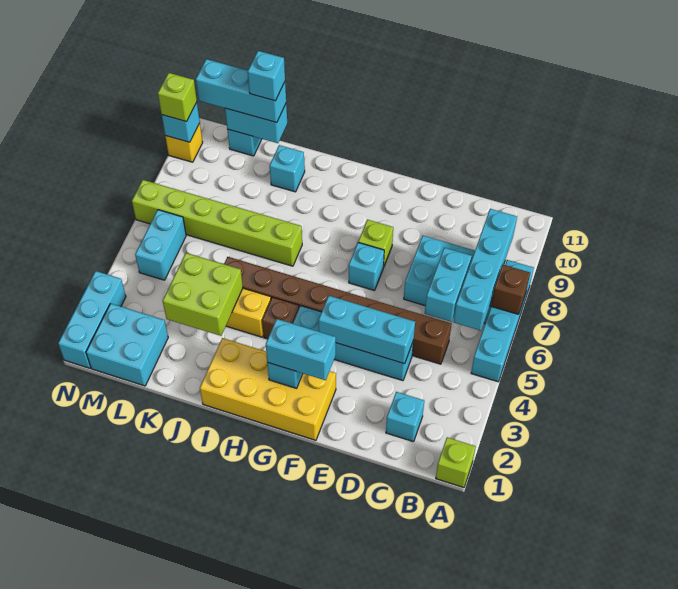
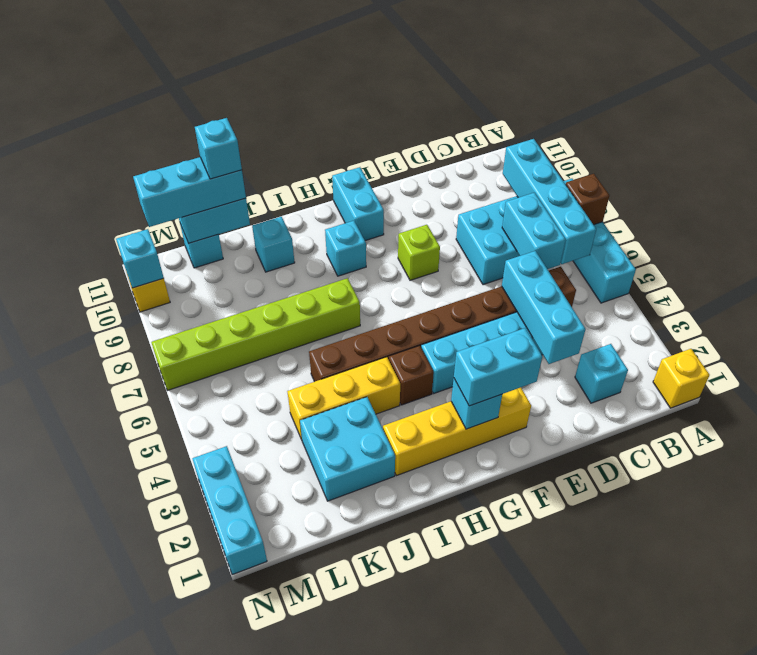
lime 1x1 brick [436,437,476,488] -> yellow 1x1 brick [653,349,709,408]
cyan 1x3 brick [319,296,415,364] -> cyan 1x3 brick turned to [502,251,586,364]
yellow 2x4 brick [200,338,336,440] -> yellow 1x4 brick [383,387,531,476]
cyan 1x1 brick [349,243,384,291] -> cyan 1x1 brick moved to [325,221,366,276]
lime 2x2 brick [163,253,243,336] -> none
cyan 2x2 brick [86,303,168,386] -> cyan 2x2 brick moved to [300,397,395,501]
cyan 1x2 brick [135,210,186,280] -> cyan 1x2 brick moved to [332,167,384,241]
lime 1x1 brick [158,73,197,122] -> none

